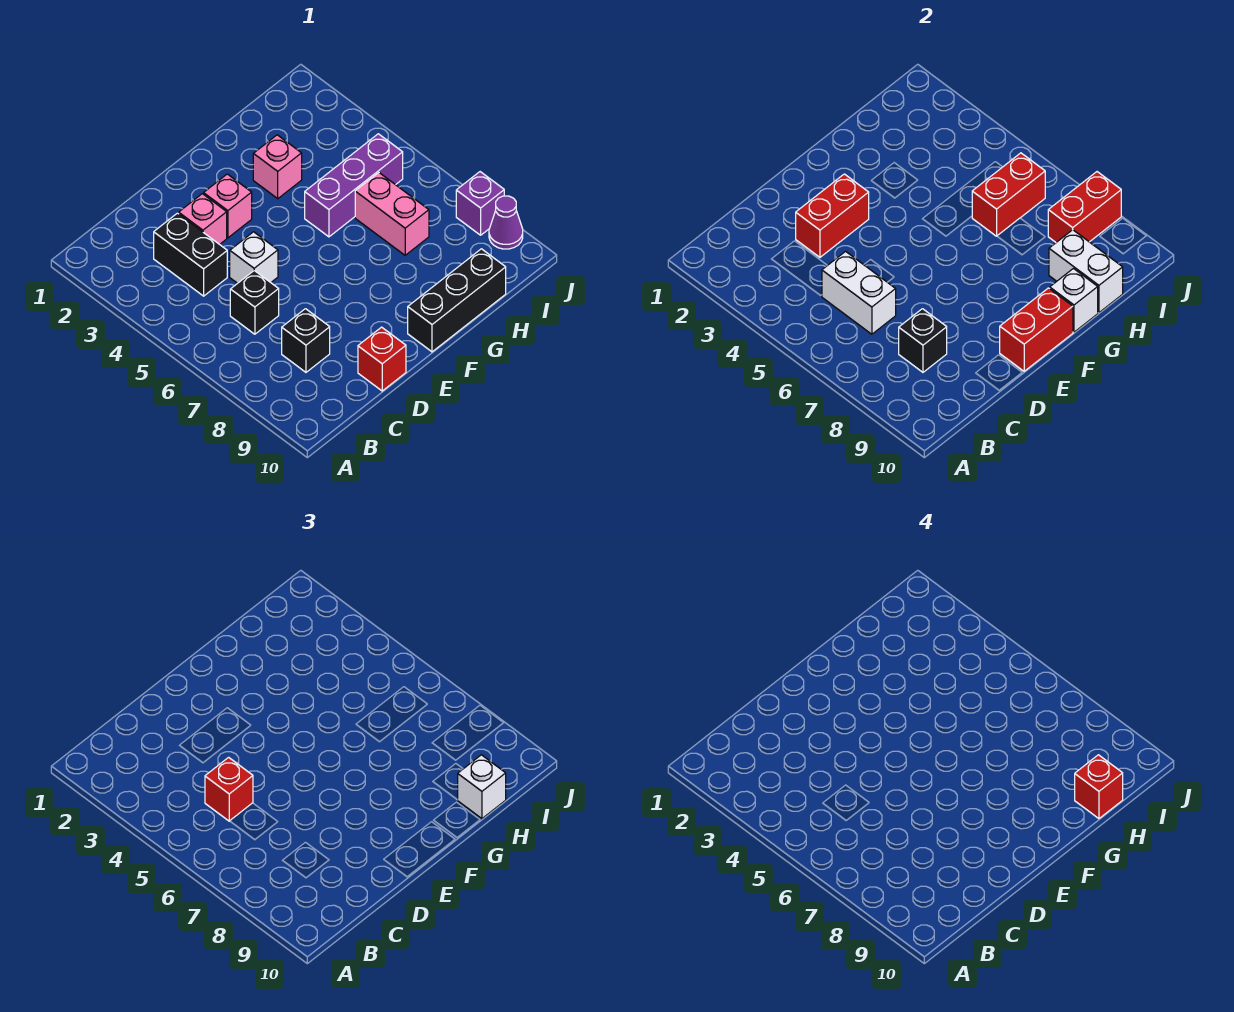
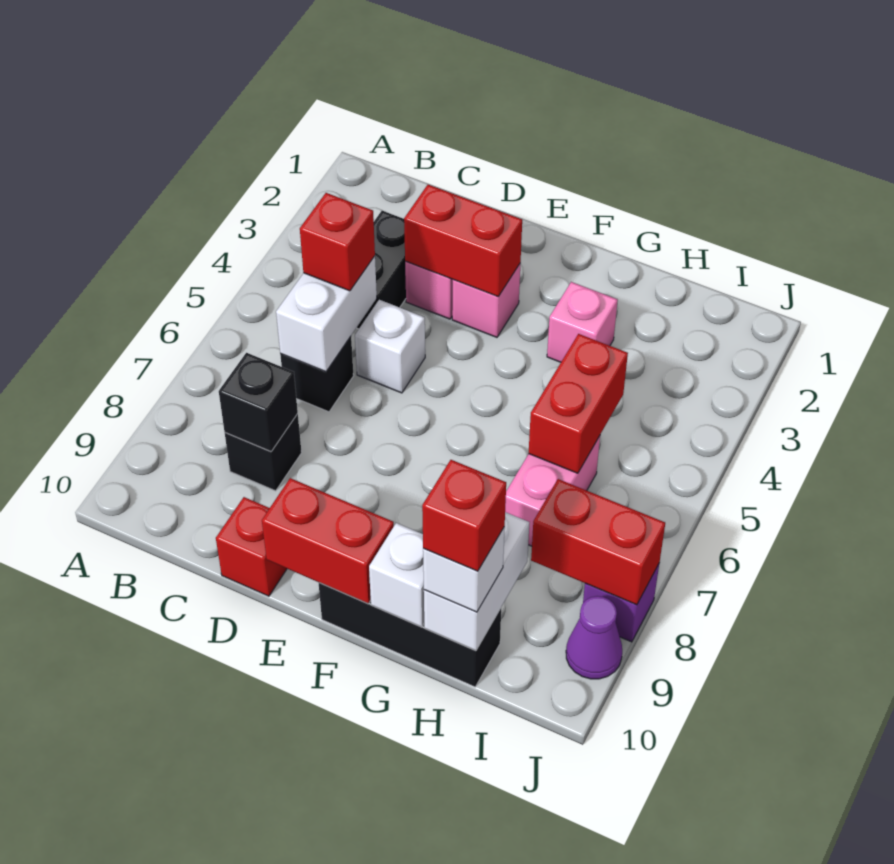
purple 1x3 brick [305,134,403,237] -> none
red 1x2 brick [972,153,1045,236] -> red 1x2 brick turned to [529,334,628,473]

